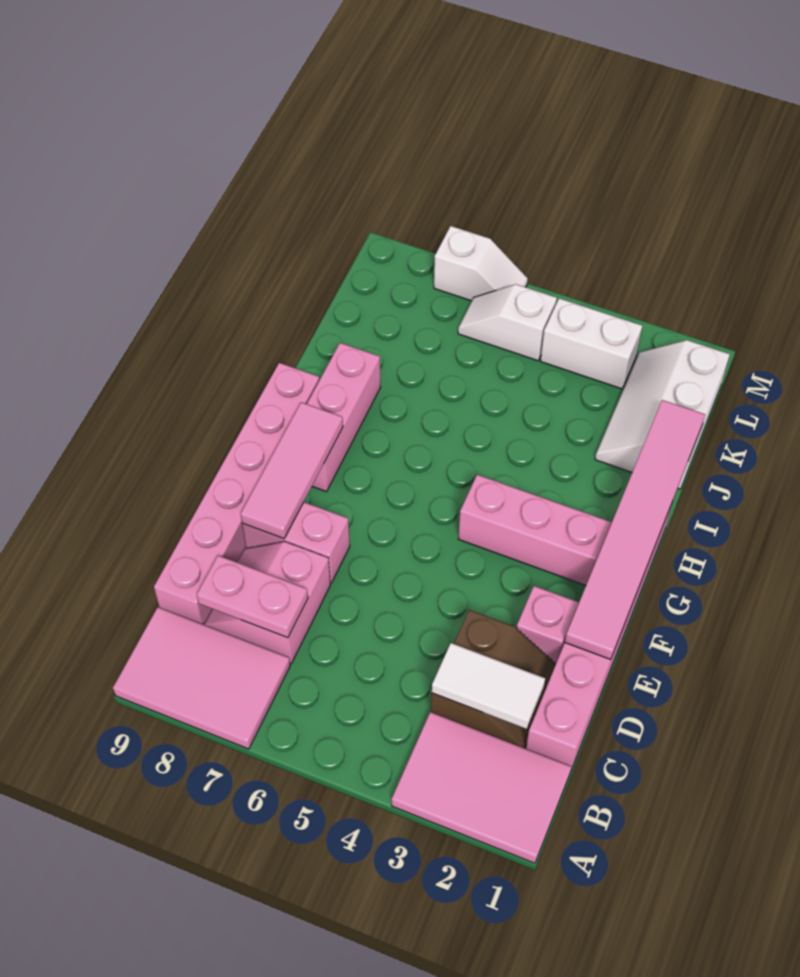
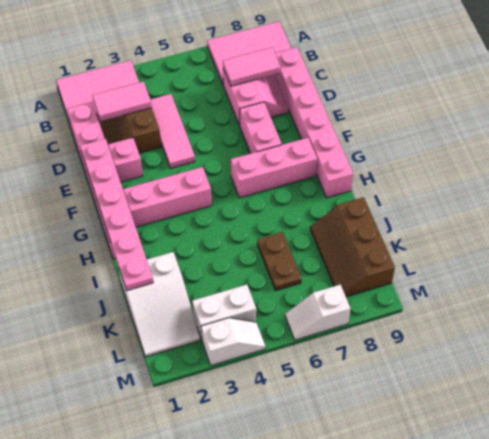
white 1x2 tile [432,643,545,729] -> pink 1x2 tile [92,82,152,121]
pink 1x2 plate [197,556,308,638] -> pink 1x2 tile [223,48,281,86]
pink 1x6 tile [565,400,705,660] -> pink 1x6 plate [80,139,153,291]
pink 1x2 brick [242,502,350,583] -> pink 1x2 brick turned to [240,102,282,153]
pink 1x3 tile [241,402,343,539] -> pink 1x3 tile moved to [151,94,195,168]
pink 1x3 brick [307,343,380,492] -> pink 1x3 brick turned to [231,138,317,198]
white 2x3 slope [595,340,730,489] -> white 2x3 slope turned to [119,252,200,357]
none -> brown 1x2 plate [257,232,301,291]
none -> brown 2x3 slope [310,197,395,297]
white 1x2 slope [458,284,557,361] -> white 1x2 slope moved to [201,318,265,365]

